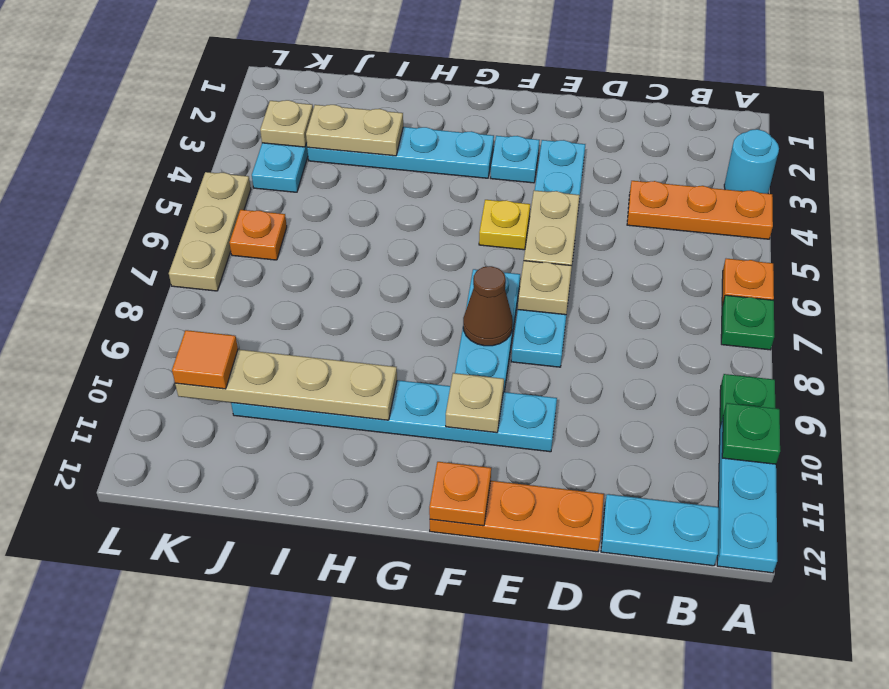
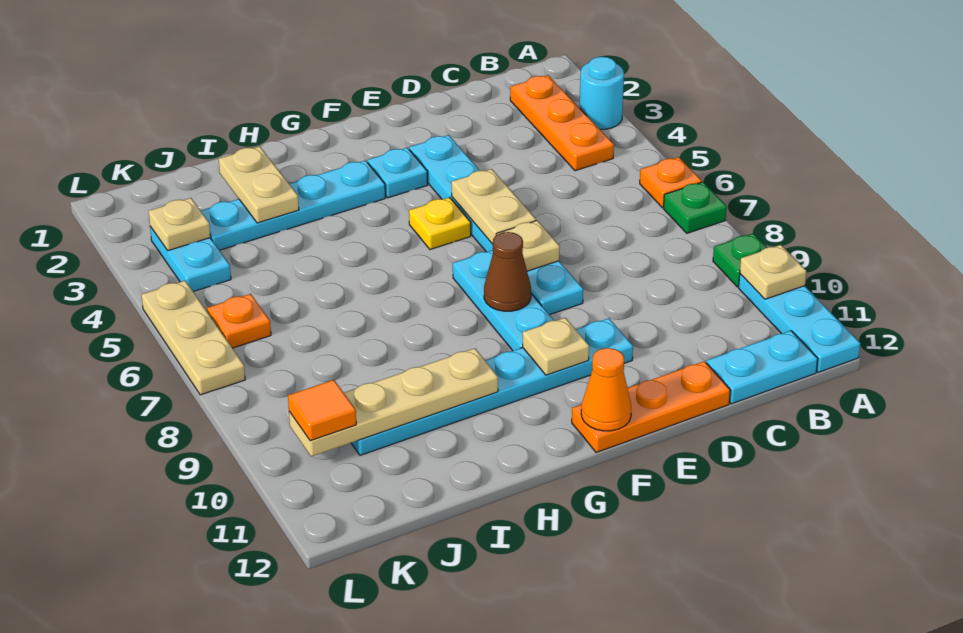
orange 1x3 plate [627,181,773,239] -> orange 1x3 plate turned to [510,75,614,171]
green 1x1 plate [722,403,780,464] -> tan 1x1 plate [740,245,806,299]
orange 1x1 plate [429,462,491,526] -> orange 1x1 cone [581,348,631,431]
tan 1x2 plate [306,105,403,156] -> tan 1x2 plate turned to [219,146,299,223]

